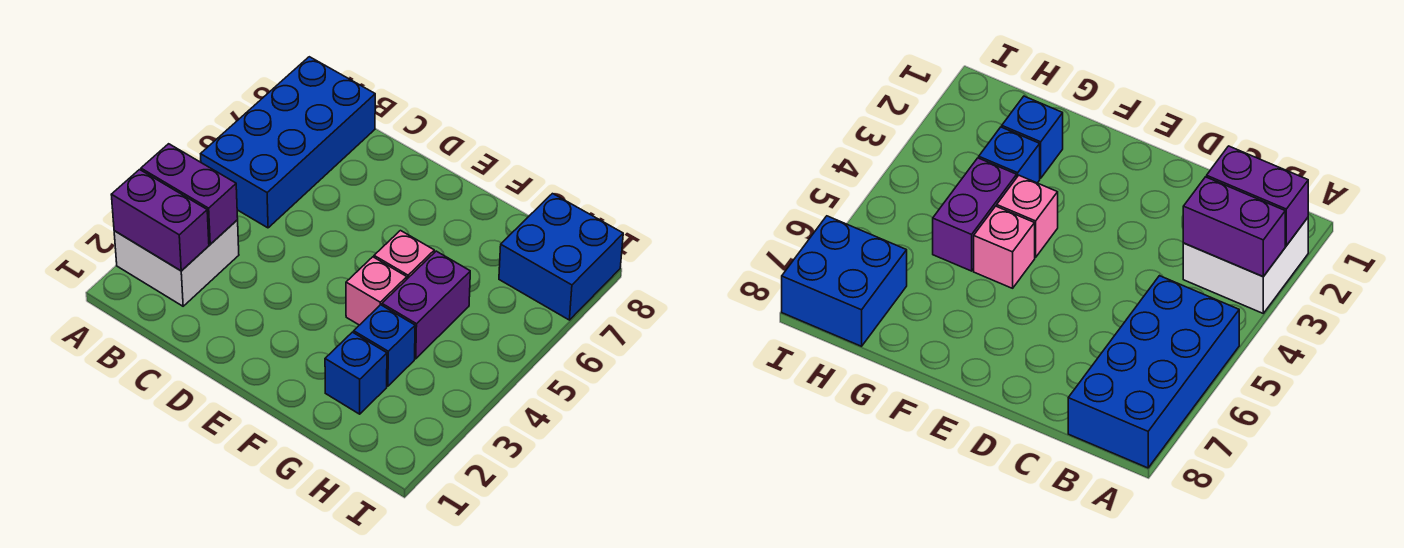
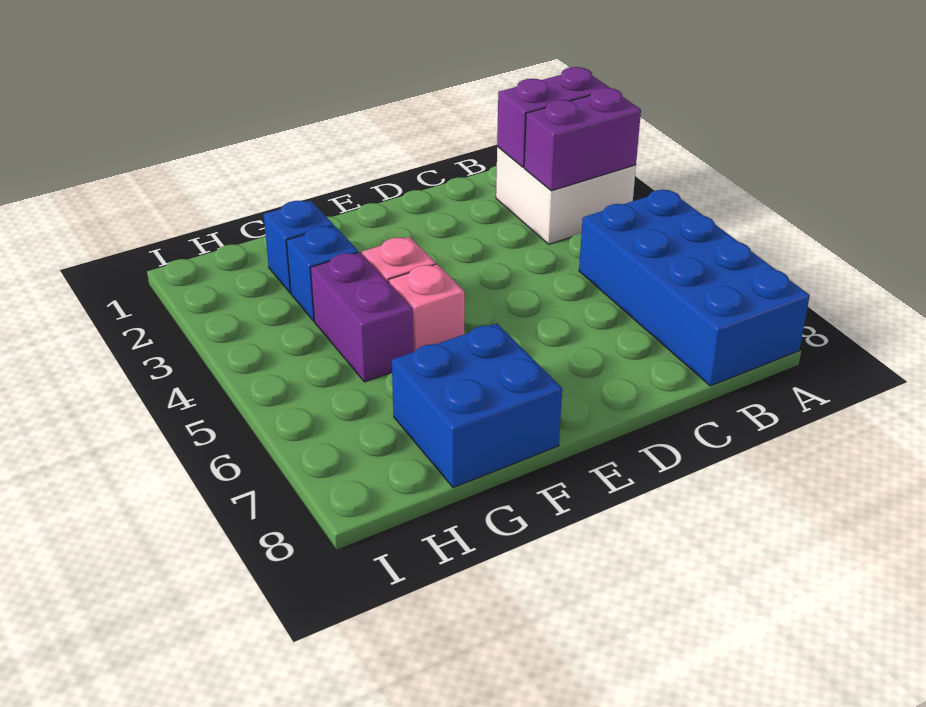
blue 2x2 brick [499,194,623,320] -> blue 2x2 brick moved to [392,323,562,488]

